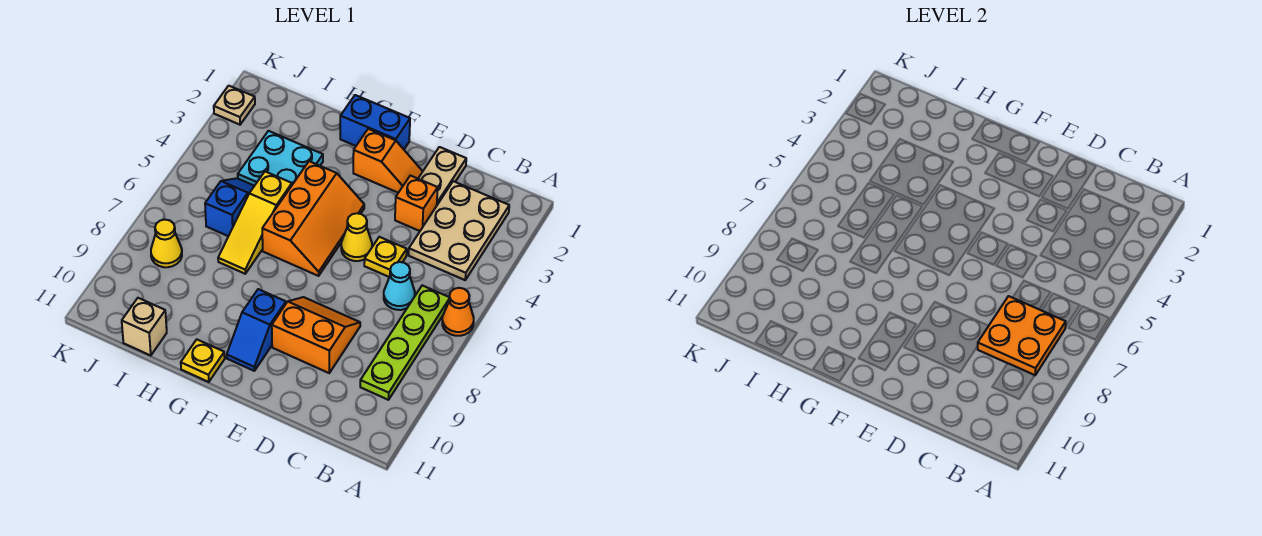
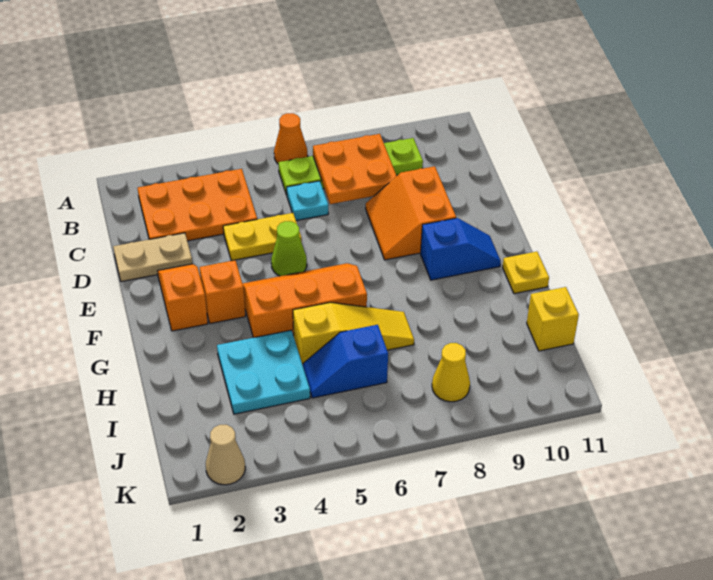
tan 2x3 plate [409,181,509,280] -> orange 2x3 plate [138,169,257,241]
cyan 1x1 cone [384,262,415,310] -> cyan 1x1 plate [287,181,328,221]
orange 1x1 brick [395,176,438,231] -> orange 1x1 brick moved to [200,260,245,324]
yellow 1x1 plate [364,237,407,277] -> yellow 1x2 plate [223,213,302,261]
yellow 1x1 cone [341,213,372,261] -> lime 1x1 cone [271,221,307,276]
blue 1x2 brick [340,95,410,149] -> none
tan 1x1 brick [122,298,167,356] -> yellow 1x1 brick [527,287,579,351]
tan 1x1 plate [214,86,255,125] -> tan 1x1 cone [206,425,245,485]

